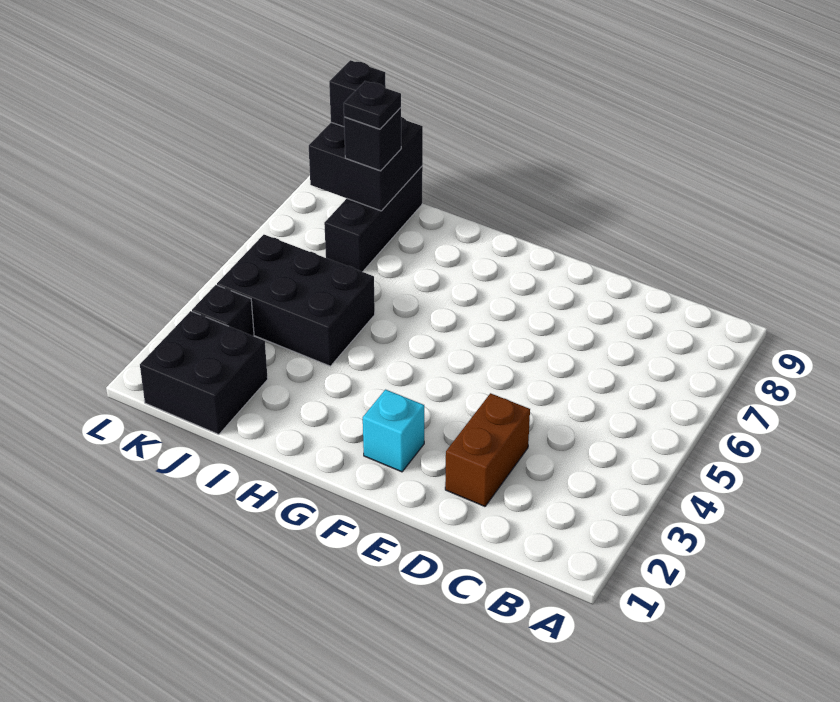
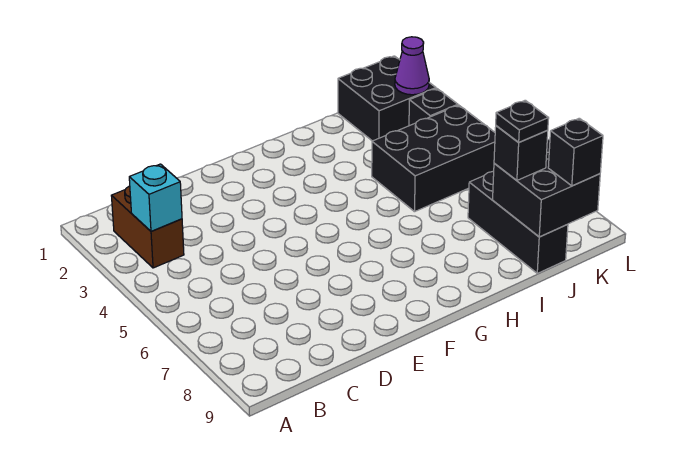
brown 1x2 brick [445,393,530,506] -> brown 1x2 brick moved to [111,186,184,268]
cyan 1x1 brick [363,390,424,472] -> cyan 1x1 brick moved to [129,164,182,231]
none -> purple 1x1 cone [395,37,429,95]

